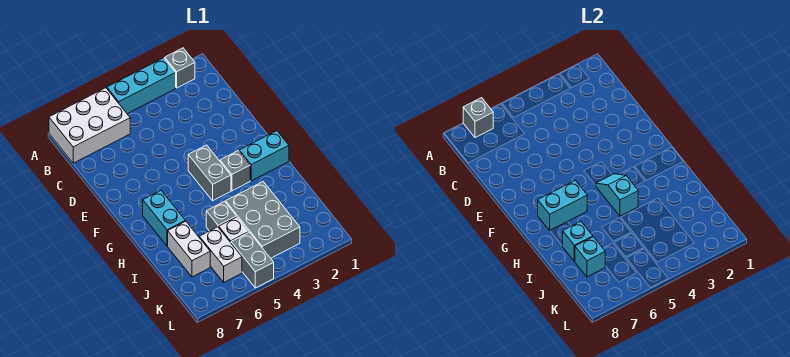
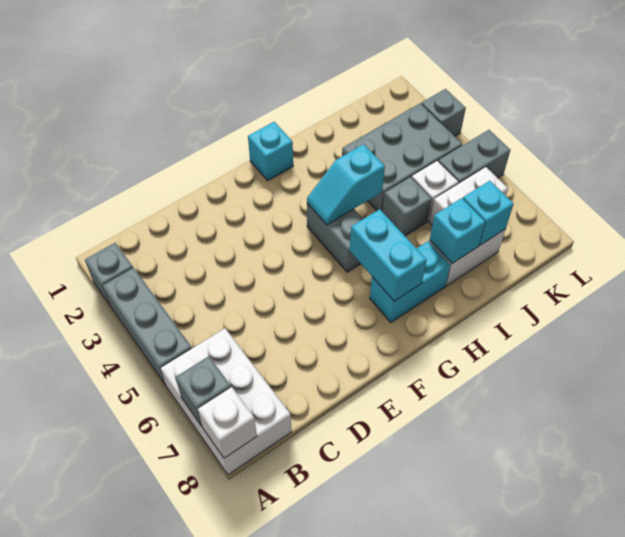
cyan 1x3 brick [107,58,176,114] -> grey 1x3 brick [103,268,192,385]
none -> white 1x1 brick [198,387,257,458]
grey 1x2 brick [188,145,231,201] -> grey 1x2 brick turned to [307,203,363,272]
cyan 1x2 brick [239,131,289,181] -> cyan 1x1 brick [248,122,293,181]
grey 1x1 brick [220,151,250,191] -> grey 1x1 brick moved to [421,89,466,136]

